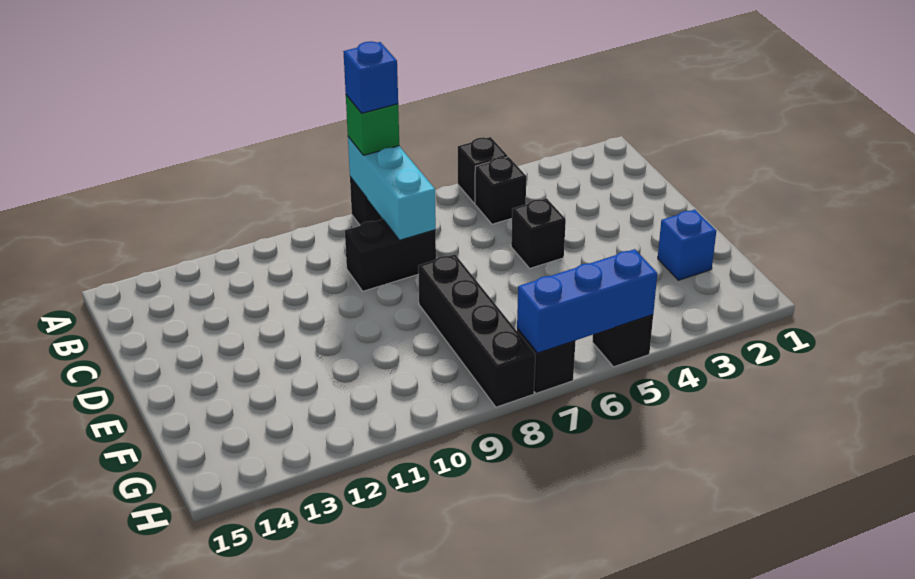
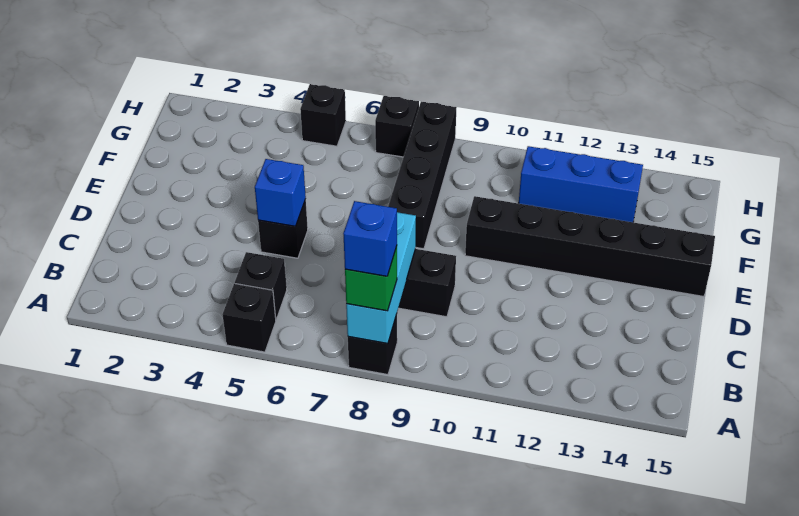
none -> black 1x6 brick [465,196,715,296]
blue 1x1 brick [658,209,716,280] -> blue 1x1 brick moved to [255,159,306,226]
blue 1x3 brick [517,249,657,353] -> blue 1x3 brick moved to [519,146,643,222]

